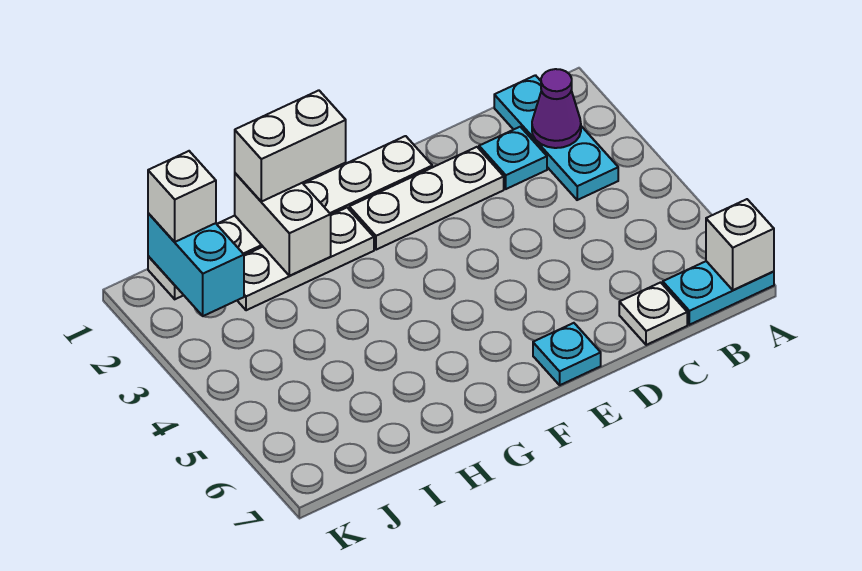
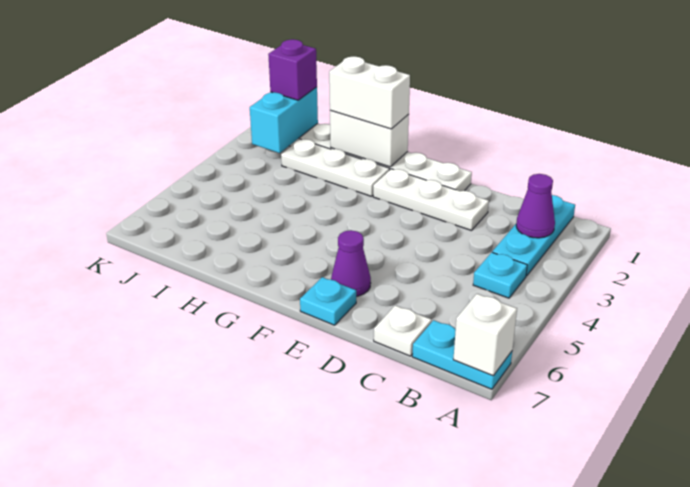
cyan 1x1 plate [479,127,547,189] -> cyan 1x1 plate moved to [473,252,527,298]
none -> purple 1x1 cone [331,230,371,296]
white 1x2 brick [235,173,331,276] -> white 1x2 brick turned to [330,110,409,167]
white 1x1 brick [148,151,216,242] -> purple 1x1 brick [268,39,317,100]

